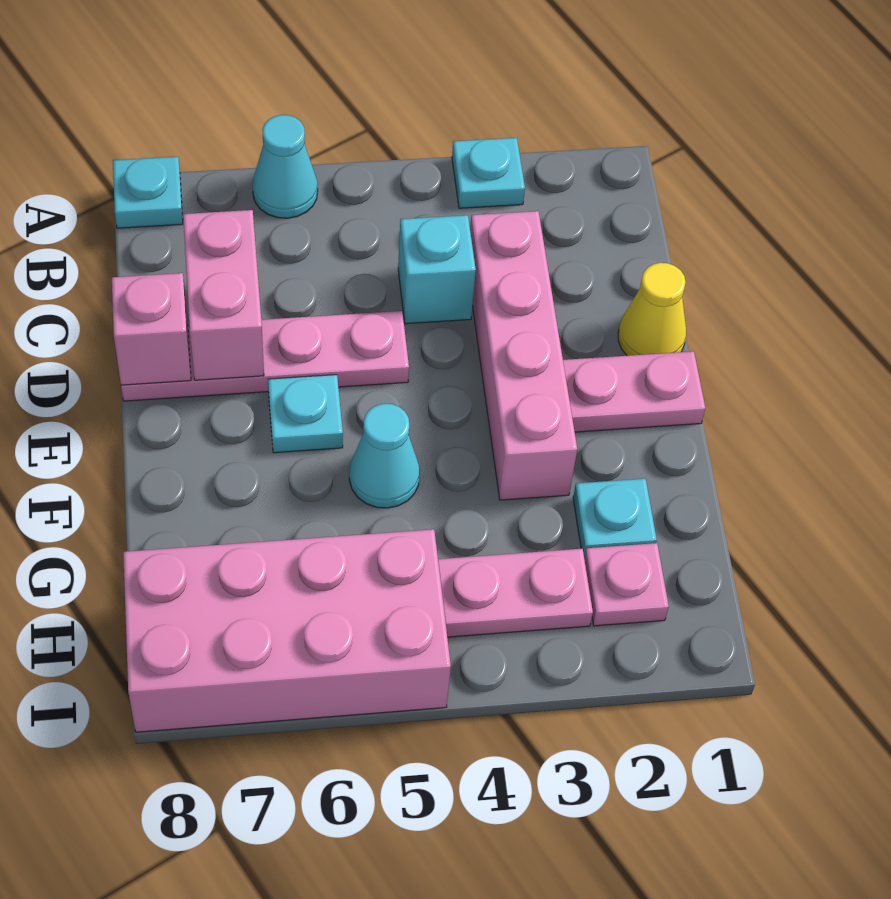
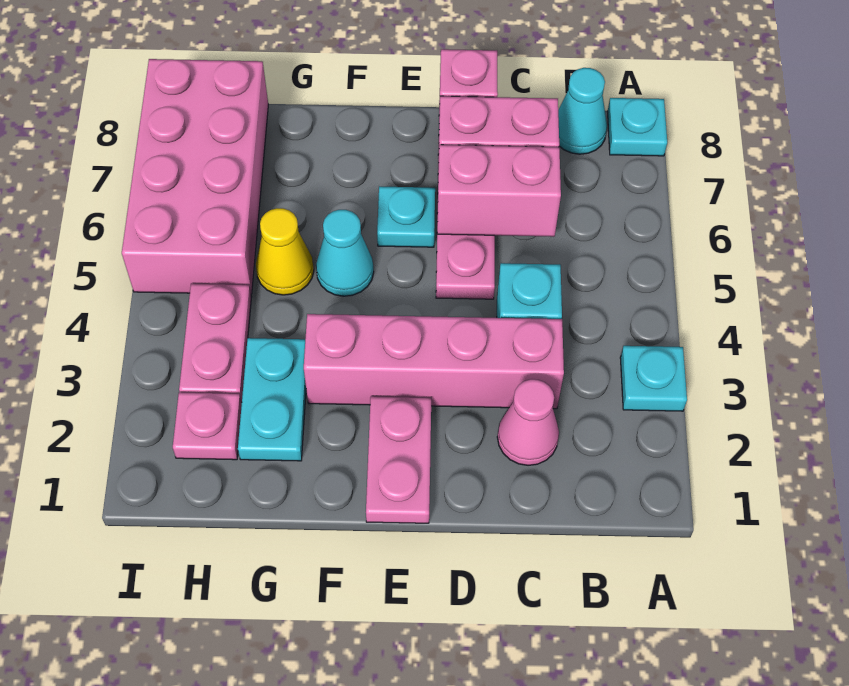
cyan 1x1 cone [253,115,318,218] -> cyan 1x1 cone moved to [558,68,607,154]
none -> pink 1x1 cone [497,379,559,465]
none -> pink 1x2 brick [437,145,561,237]
yellow 1x1 cone [618,263,686,356] -> yellow 1x1 cone moved to [256,208,314,295]
cyan 1x1 plate [573,479,657,557] -> cyan 1x2 plate [238,338,306,461]

